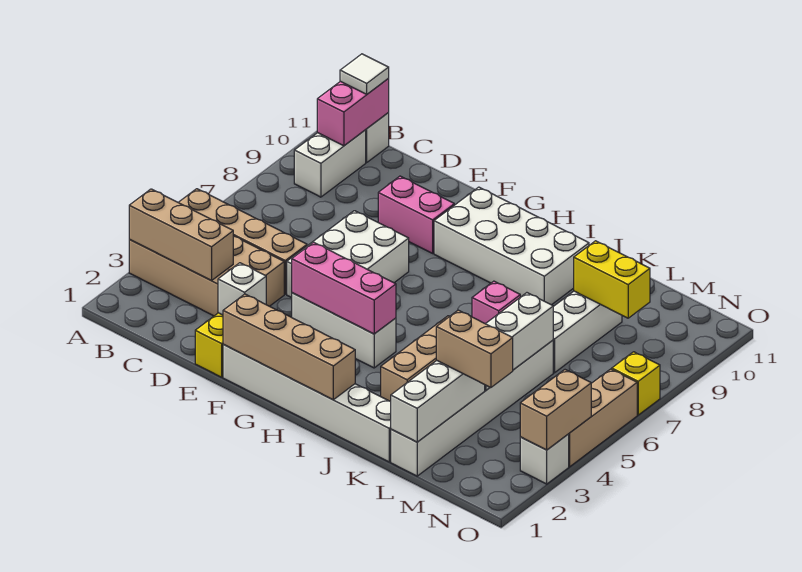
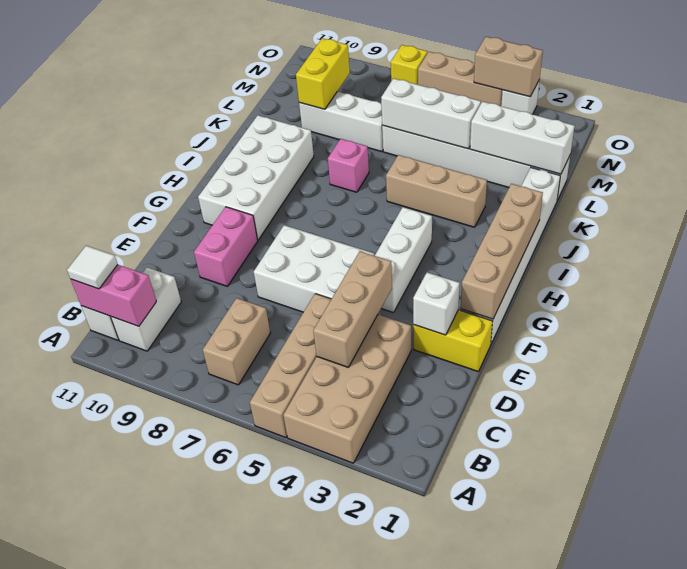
tan 1x3 brick [129,189,233,281] -> tan 1x3 brick moved to [313,251,392,367]
white 1x2 brick [294,130,366,197] -> white 1x2 brick turned to [111,267,181,351]
pink 1x3 brick [292,242,396,334] -> none
tan 1x2 brick [436,310,513,388] -> tan 1x2 brick moved to [203,298,270,385]

